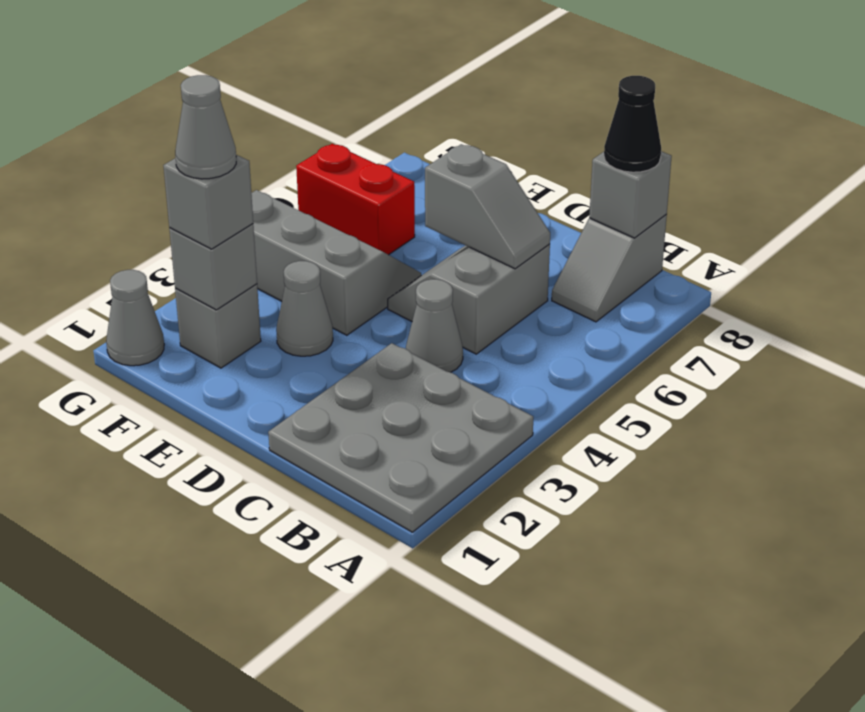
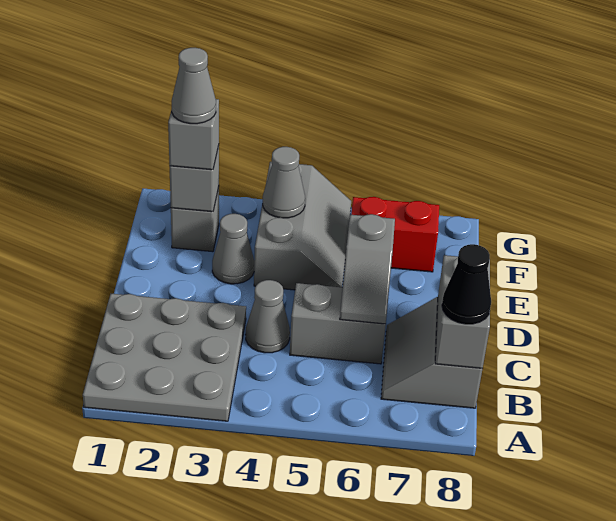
grey 1x2 slope [552,214,667,322] -> grey 2x2 slope [381,297,483,408]
grey 1x1 brick [589,151,672,238] -> grey 1x2 brick [435,255,490,368]
red 1x2 brick [296,144,415,255] -> red 1x2 brick turned to [351,197,439,272]
grey 1x1 cone [106,270,164,366] -> grey 1x1 cone moved to [263,147,305,218]

